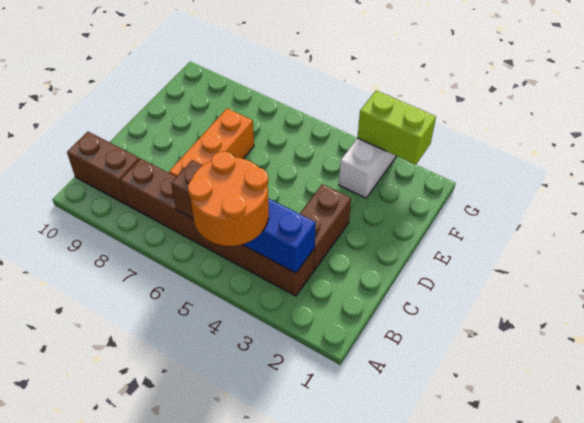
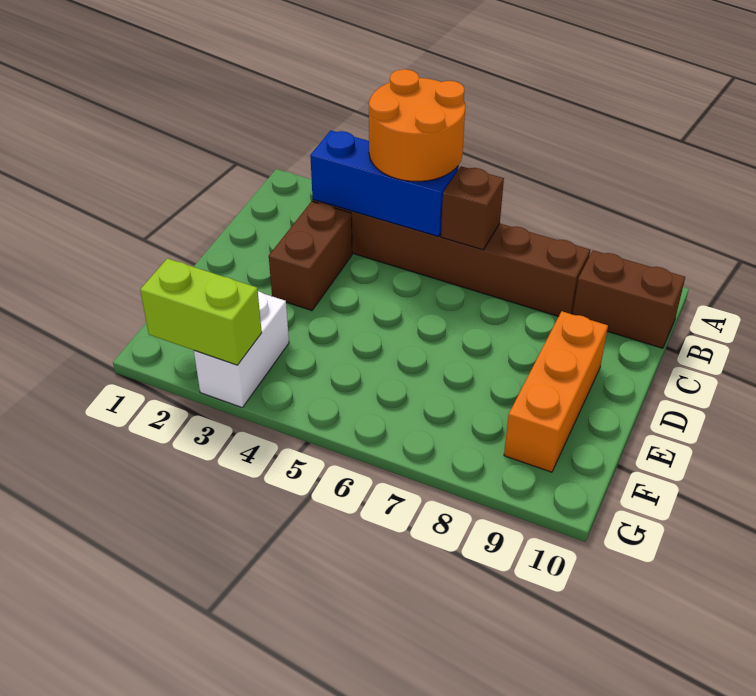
orange 1x3 brick [169,108,254,177] -> orange 1x3 brick moved to [504,311,608,472]

